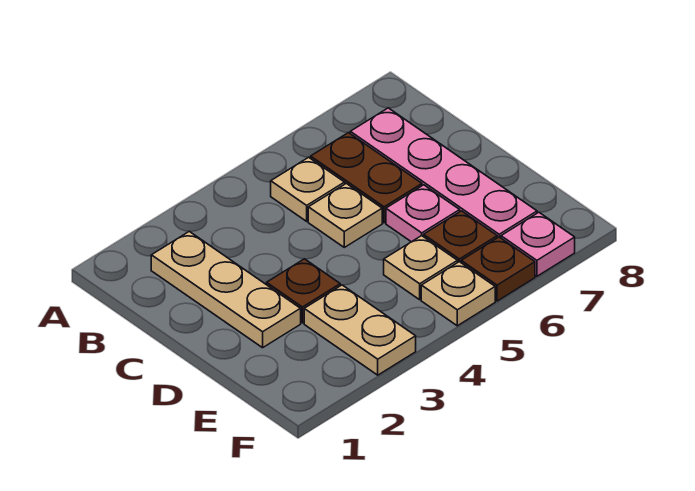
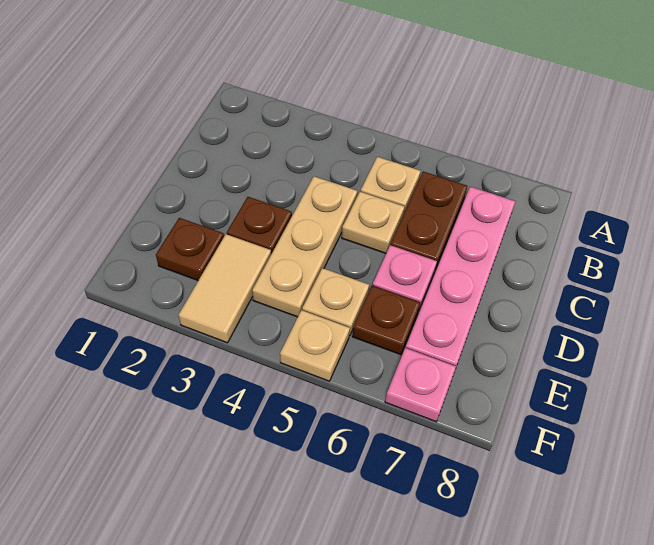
tan 1x3 plate [151,231,301,348] -> tan 1x3 plate moved to [252,176,357,317]
tan 1x2 plate [304,285,416,375] -> tan 1x2 tile [179,234,271,343]
brown 1x1 plate [461,237,535,301] -> brown 1x1 plate moved to [156,218,224,280]

